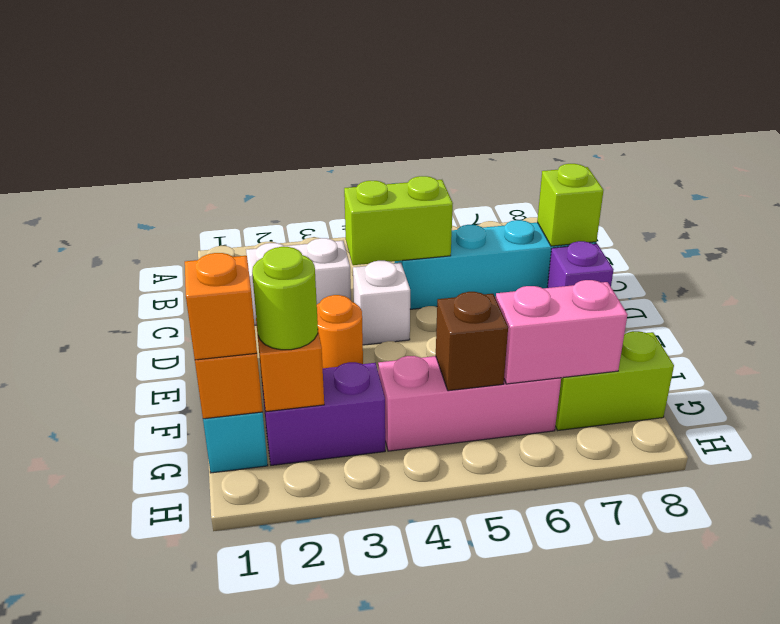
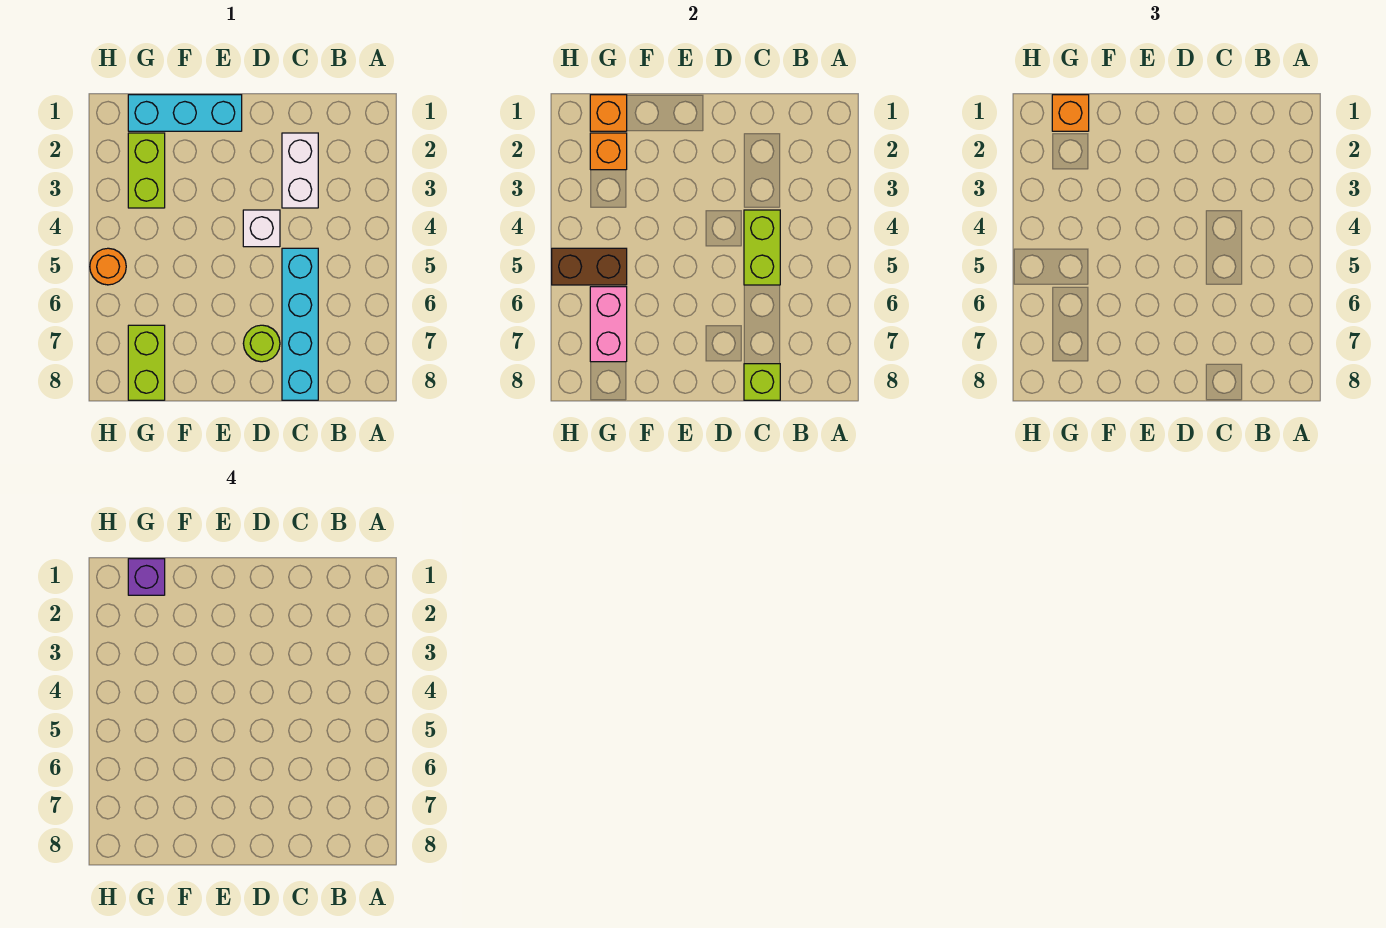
purple 1x1 brick [547,241,614,288] -> purple 1x1 brick moved to [128,559,165,595]
orange 1x1 round brick [317,295,363,368] -> orange 1x1 round brick moved to [90,248,126,285]
purple 1x2 brick [262,362,385,465] -> lime 1x2 brick [128,133,165,208]
lime 1x1 round brick [252,247,318,350] -> lime 1x1 round brick moved to [243,325,280,362]
pink 1x3 brick [378,356,561,451] -> none
brown 1x1 brick [436,292,508,391] -> brown 1x2 brick [552,248,627,285]

